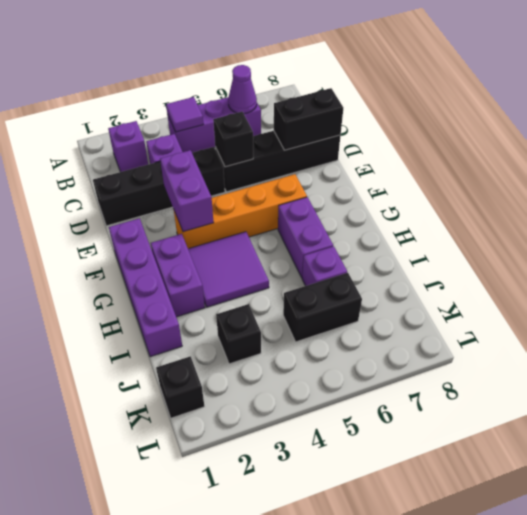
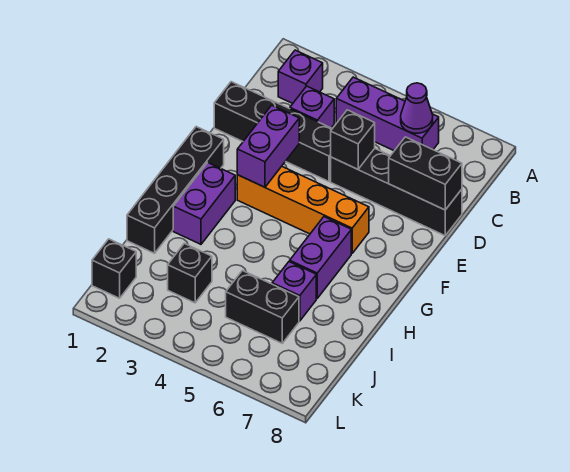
purple 1x1 tile [166,97,203,132] -> none
purple 1x4 brick [109,218,182,357] -> black 1x4 brick [127,127,224,253]
purple 2x2 tile [188,232,269,307] -> none

